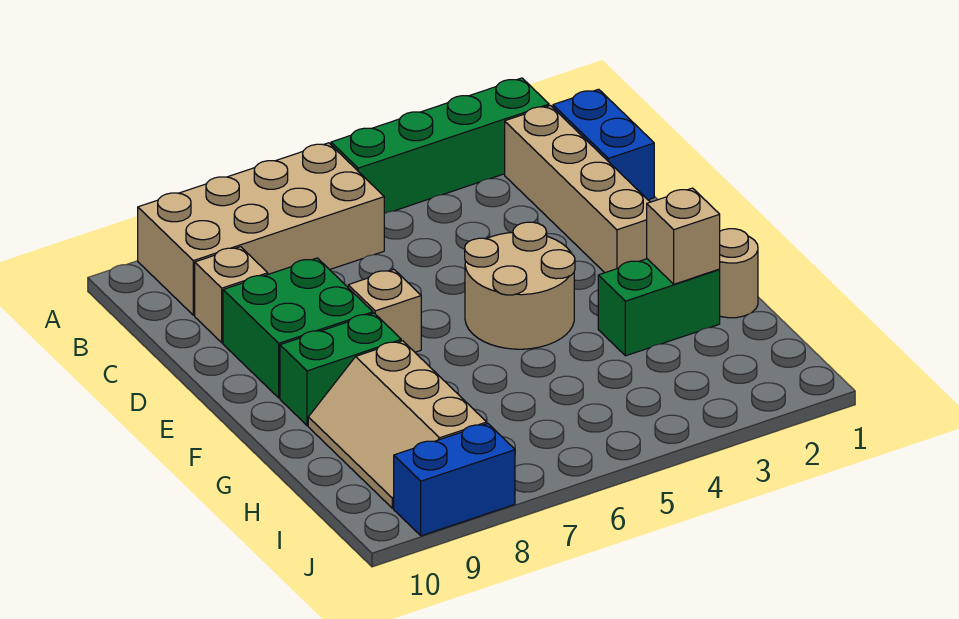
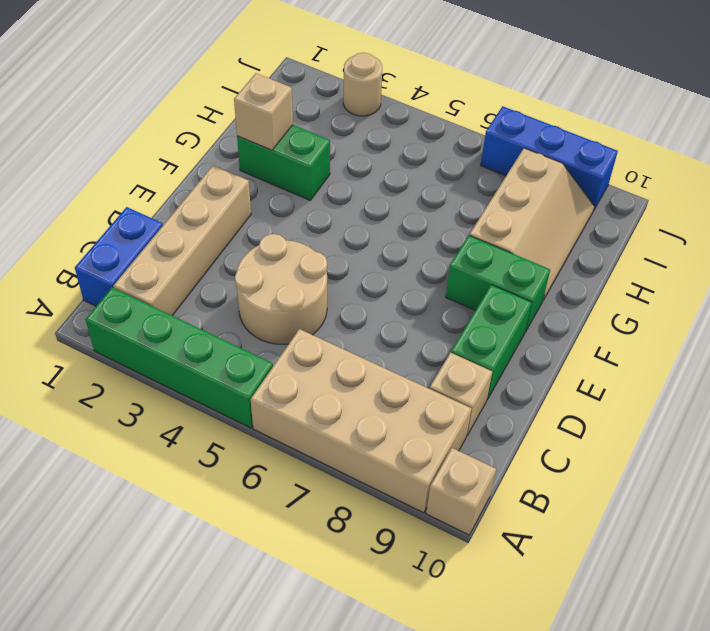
green 2x2 brick [223,258,373,398] -> green 1x2 brick [451,285,532,400]
tan 2x2 round brick [465,222,575,349] -> tan 2x2 round brick moved to [235,234,327,344]
tan 1x1 brick [348,270,421,352] -> tan 1x1 brick moved to [426,448,496,535]
tan 1x1 round brick [719,229,758,318] -> tan 1x1 round brick moved to [343,53,382,116]
blue 1x2 brick [394,424,515,536] -> blue 1x3 brick [481,106,618,210]

